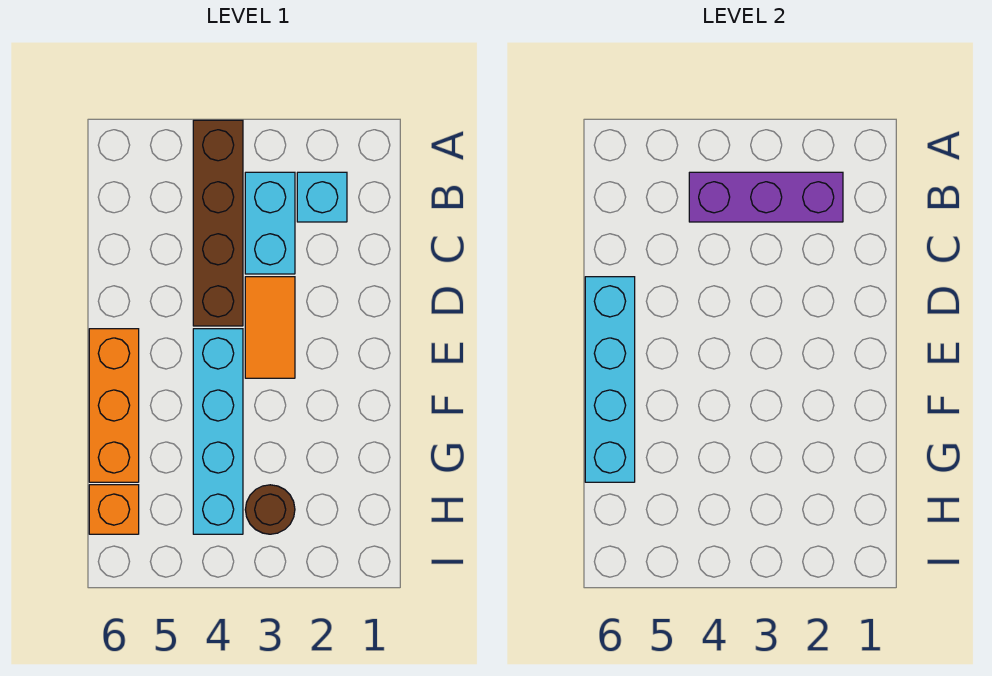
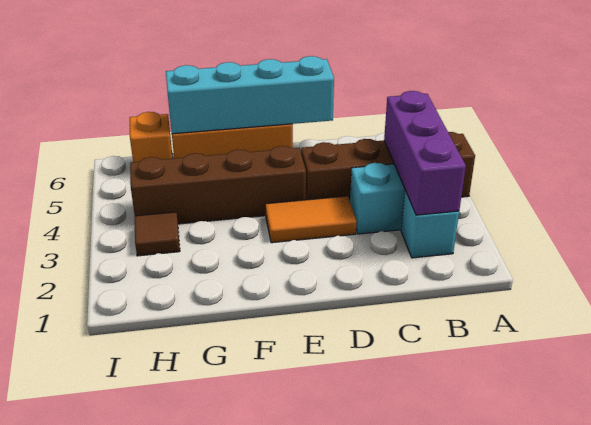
cyan 1x4 brick [193,329,243,534] -> brown 1x4 brick [130,146,306,224]
brown 1x1 round brick [245,485,295,534] -> brown 1x1 tile [135,212,180,256]

